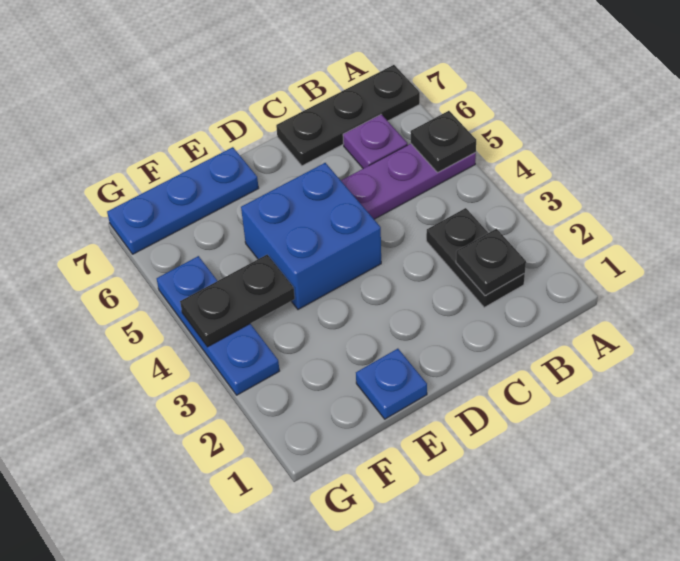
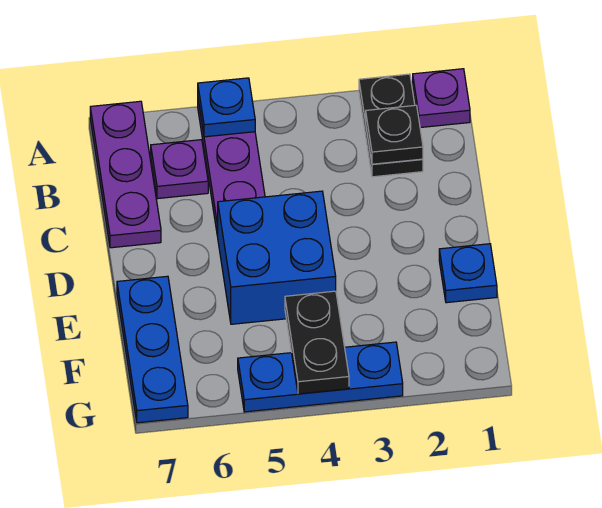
none -> purple 1x1 plate [413,69,470,128]
black 1x1 plate [411,111,476,172] -> blue 1x1 plate [198,78,255,137]
black 1x3 plate [276,65,420,166] -> purple 1x3 plate [90,101,161,248]
black 1x2 plate [426,208,525,307] -> black 1x2 plate turned to [359,74,423,177]

